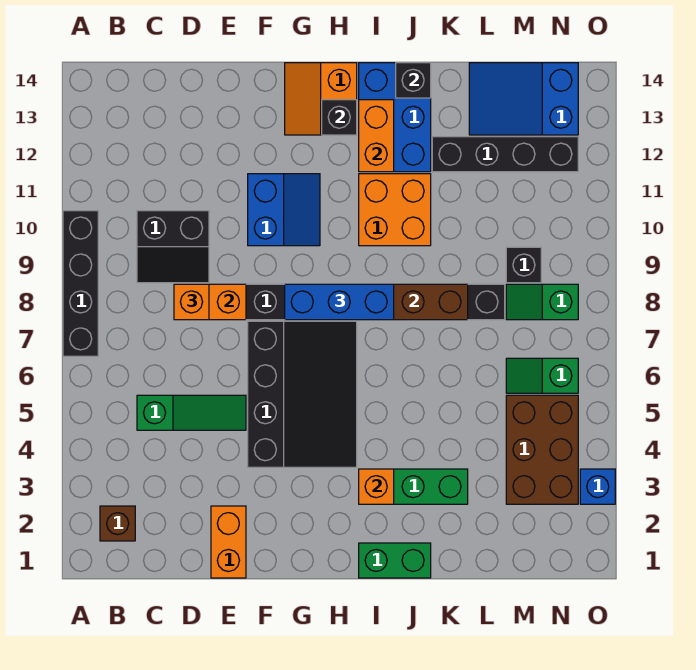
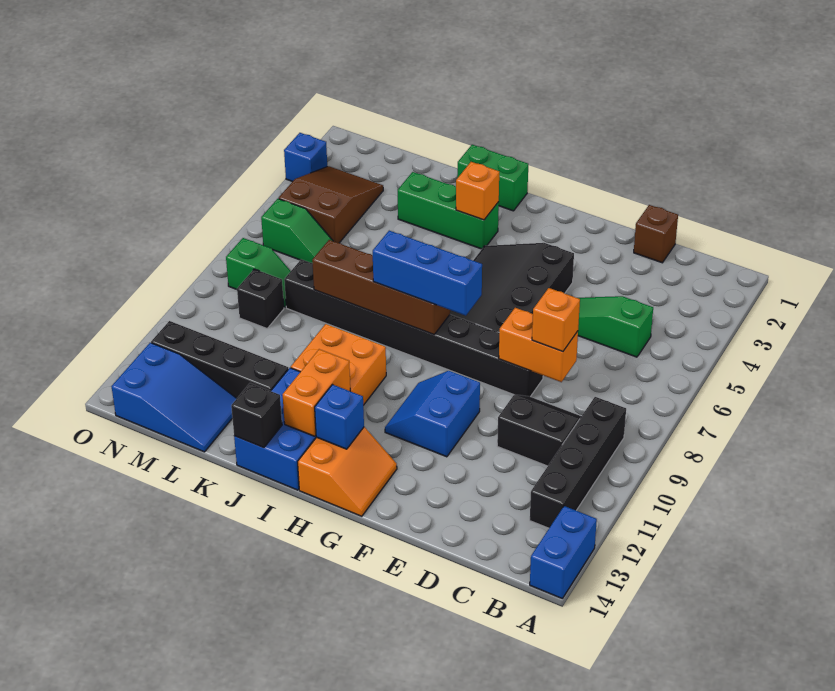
black 1x4 brick [63,211,98,356] -> black 1x4 brick moved to [530,397,626,528]
none -> blue 1x2 brick [530,506,597,598]
brown 1x1 brick [100,506,135,541] -> brown 1x1 brick moved to [634,205,678,263]
orange 1x2 brick [211,506,246,578] -> none
black 1x1 brick [322,100,357,135] -> blue 1x1 brick [315,385,364,449]
brown 2x3 brick [506,395,578,504] -> brown 2x3 slope [279,166,383,243]

